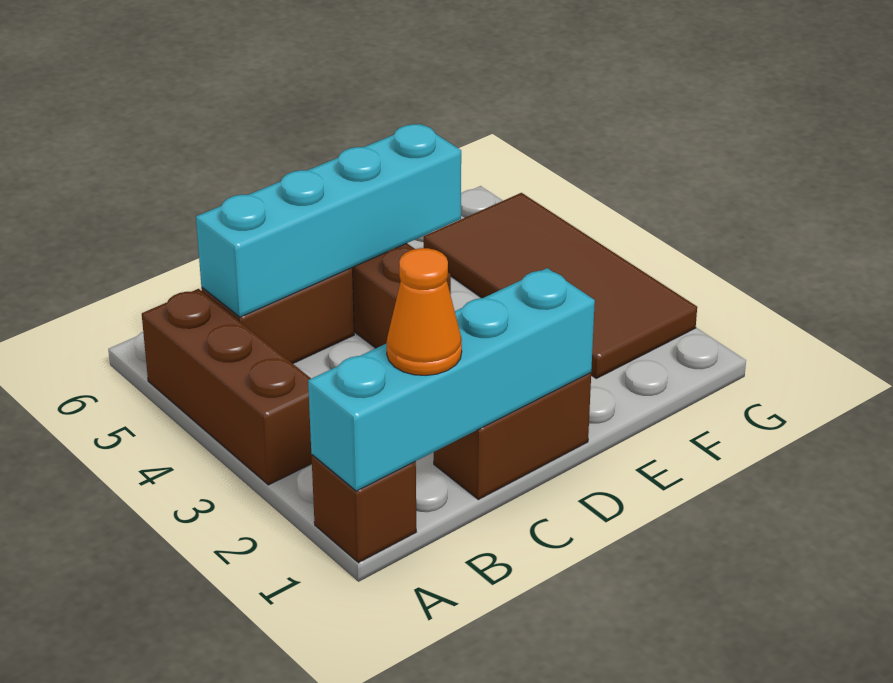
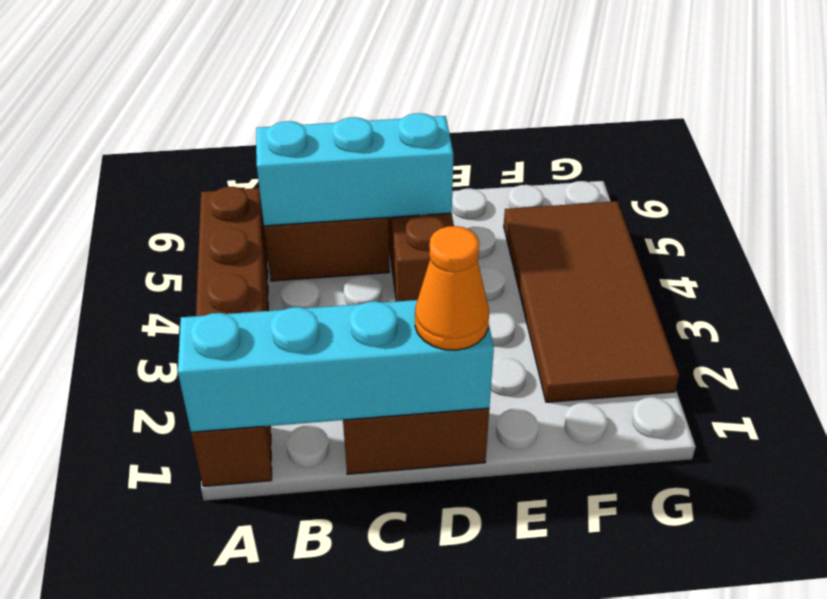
orange 1x1 cone [387,248,462,376] -> orange 1x1 cone moved to [415,226,489,350]
cyan 1x4 brick [196,124,461,317] -> cyan 1x3 brick [256,113,453,226]

